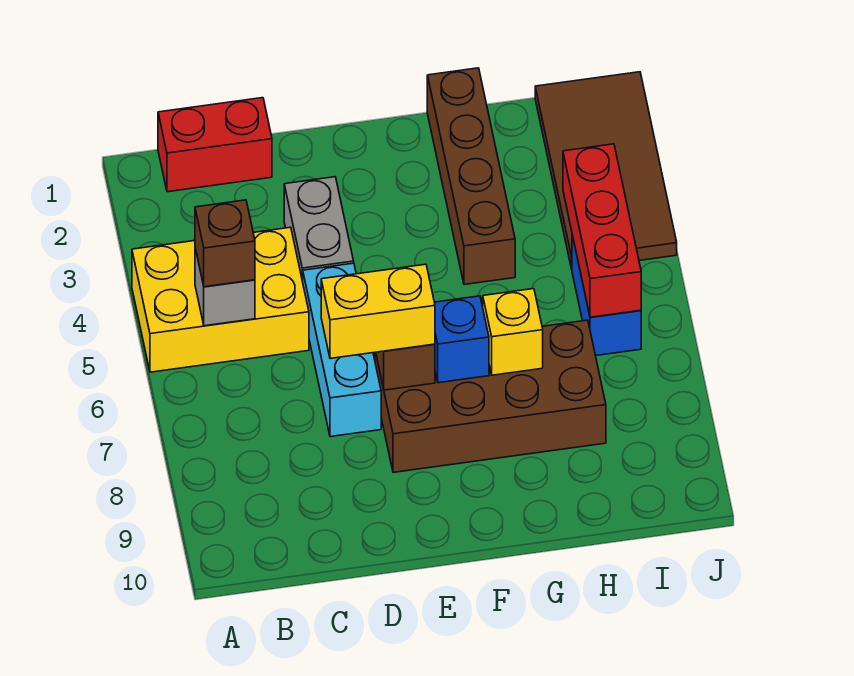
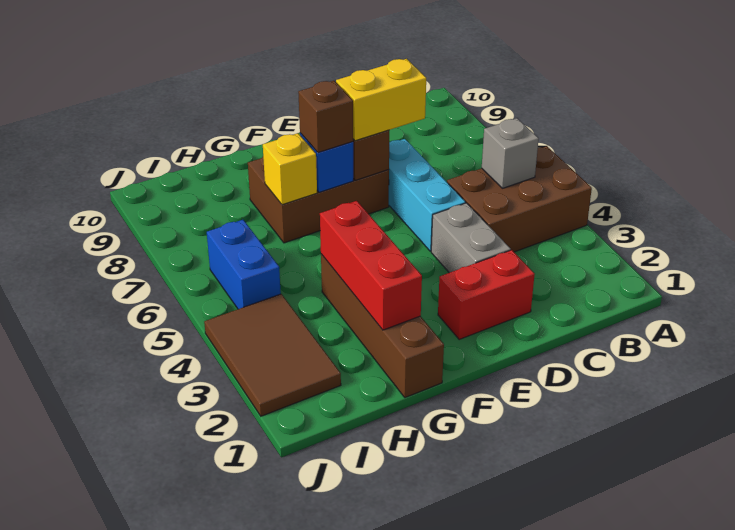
yellow 2x3 brick [132,227,309,372] -> brown 2x3 brick [447,146,592,252]
red 1x2 brick [158,98,272,192] -> red 1x2 brick moved to [438,250,535,340]
brown 1x1 brick [195,200,255,287] -> brown 1x1 brick moved to [298,81,353,153]
brown 2x4 brick [375,320,606,472] -> brown 2x3 brick [248,157,389,243]
brown 2x4 tile [535,72,677,269] -> brown 2x3 tile [204,294,341,416]
red 1x3 brick [563,144,641,317] -> red 1x3 brick moved to [320,201,422,330]

